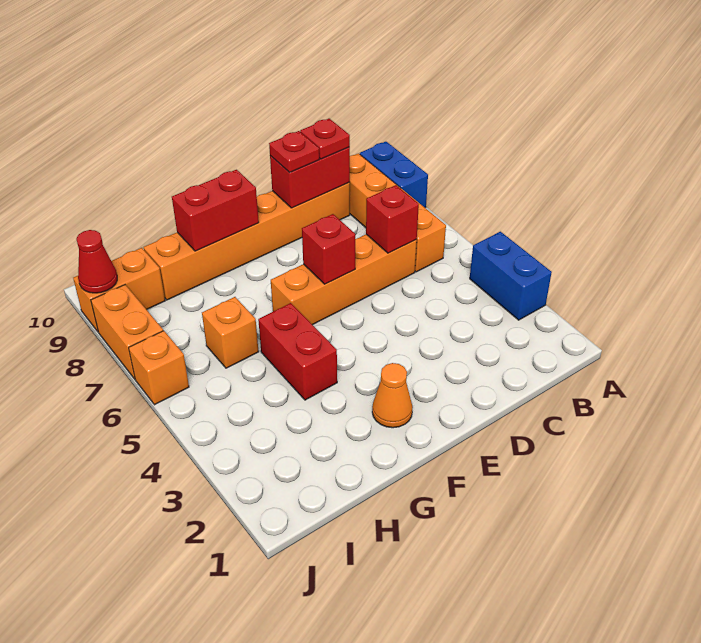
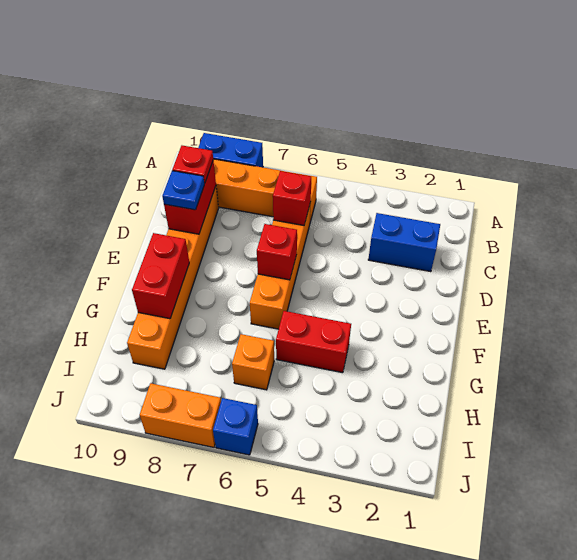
blue 1x2 brick [470,232,552,320] -> blue 1x2 brick moved to [368,213,440,272]
red 1x1 plate [269,131,319,173] -> blue 1x1 plate [162,171,204,210]
orange 1x1 cone [372,363,413,428] -> none
orange 1x2 brick [73,248,165,331] -> none
orange 1x1 brick [129,331,189,405] -> blue 1x1 brick [213,398,258,455]
red 1x1 cone [76,230,117,293] -> none

